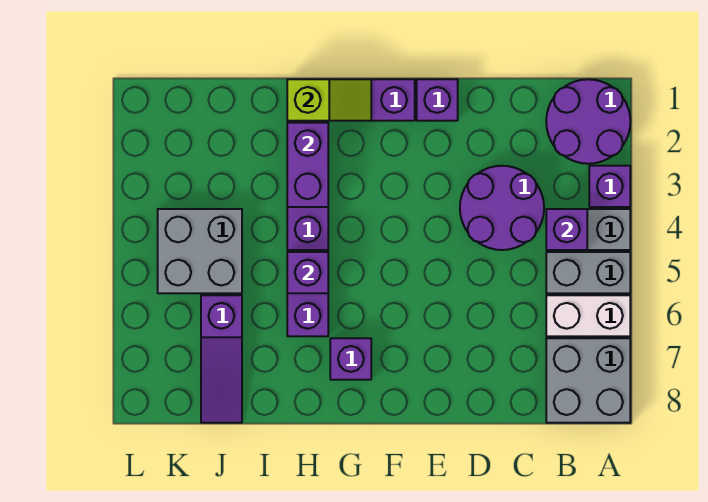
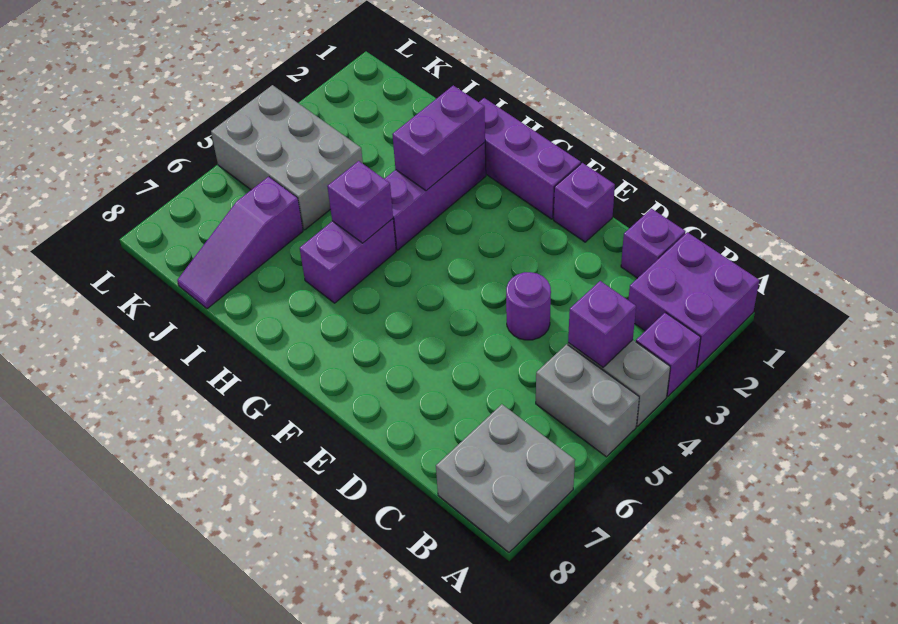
purple 2x2 round brick [546,79,630,164] -> purple 2x2 brick [629,232,759,367]
white 1x2 brick [546,295,630,336] -> none
purple 2x2 round brick [460,166,544,250] -> purple 1x1 round brick [506,272,551,340]
lime 1x2 slope [287,79,371,121] -> none
purple 1x1 brick [330,338,371,380] -> purple 1x1 brick moved to [621,209,686,278]
grey 2x2 brick [158,209,242,293] -> grey 2x3 brick [211,85,363,230]

